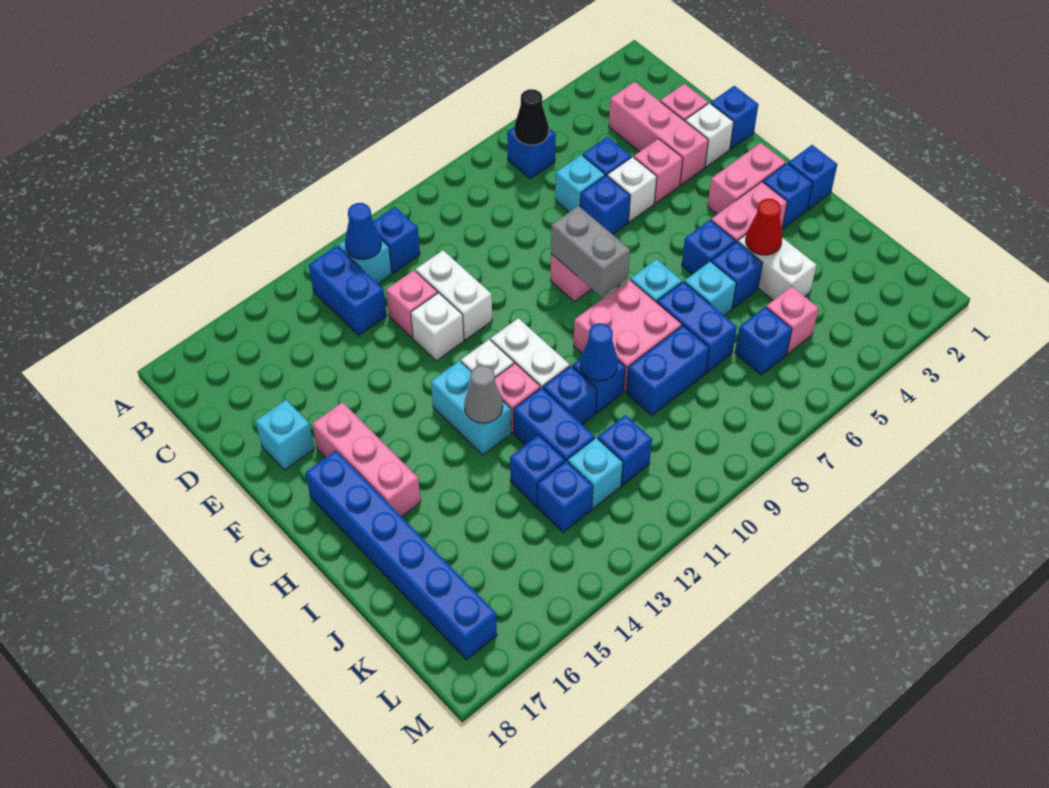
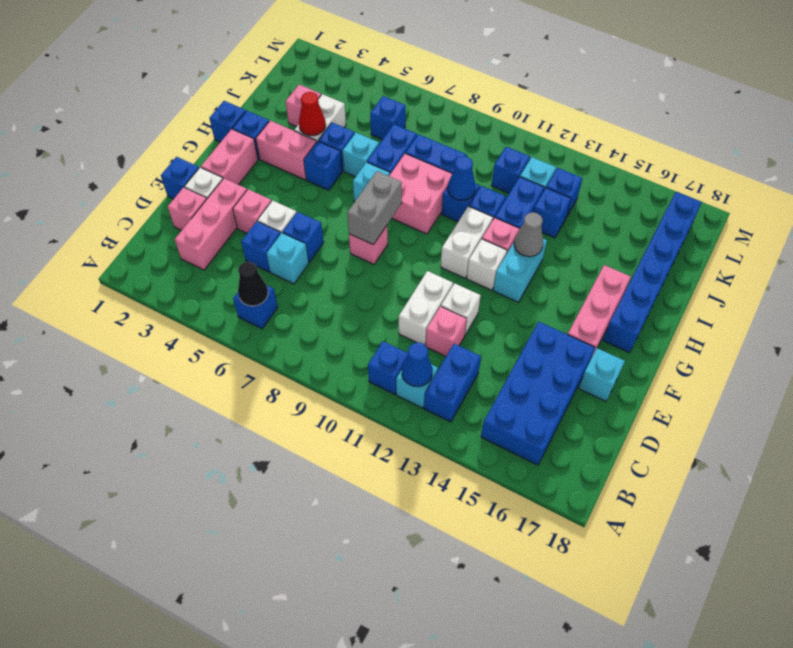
none -> blue 2x4 brick [481,322,595,465]
pink 1x2 brick [707,143,786,214] -> pink 1x2 brick turned to [201,129,258,185]
pink 1x1 brick [766,286,818,354] -> pink 1x1 brick moved to [286,85,321,127]

